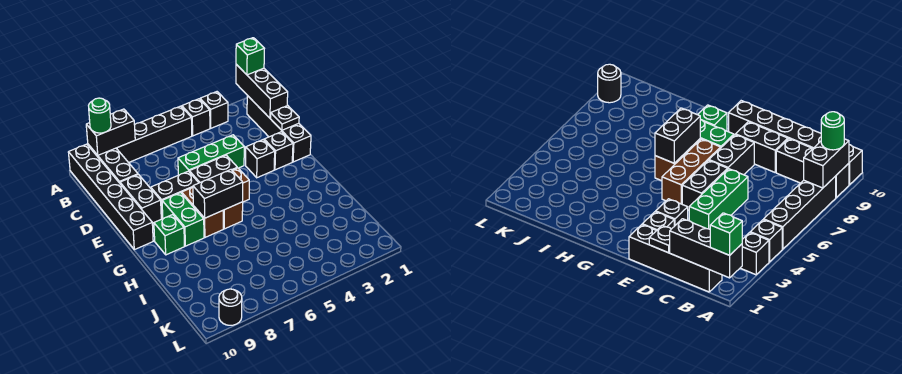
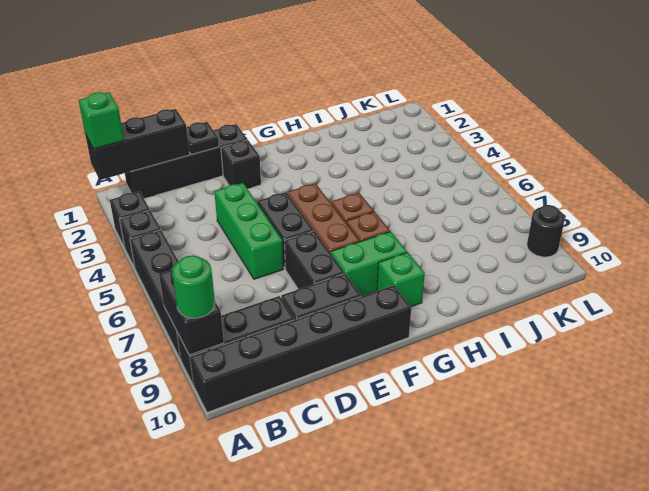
black 1x1 brick [246,140,275,178] -> none
black 1x2 brick [193,170,243,218] -> none

